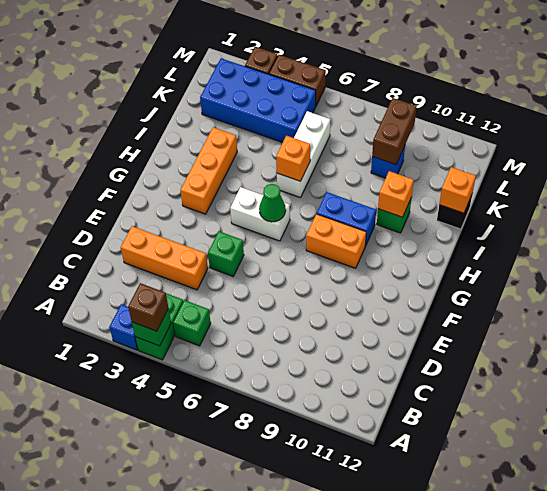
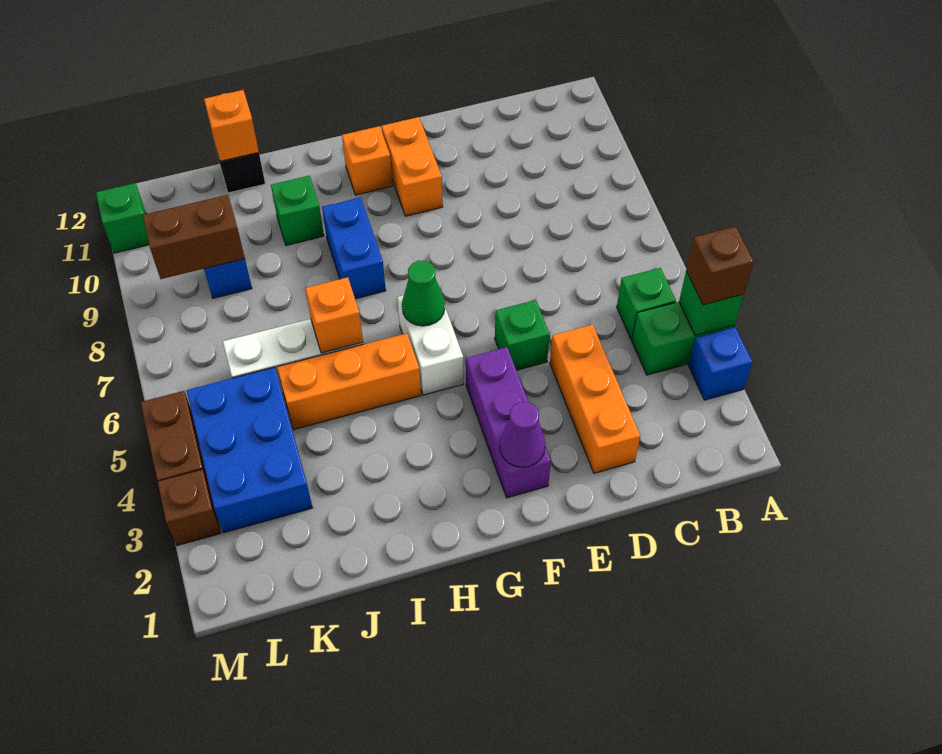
none -> purple 1x3 brick [466,347,551,498]
none -> purple 1x1 cone [500,402,545,467]
orange 1x3 brick [180,127,237,214] -> orange 1x3 brick moved to [277,333,421,430]
orange 1x2 brick [306,214,366,268] -> orange 1x2 brick moved to [382,117,443,216]
orange 1x1 brick [378,171,414,217] -> orange 1x1 brick moved to [342,126,393,195]
blue 2x4 brick [200,58,316,142] -> blue 2x3 brick [187,367,313,533]
none -> green 1x1 brick [96,183,149,253]

